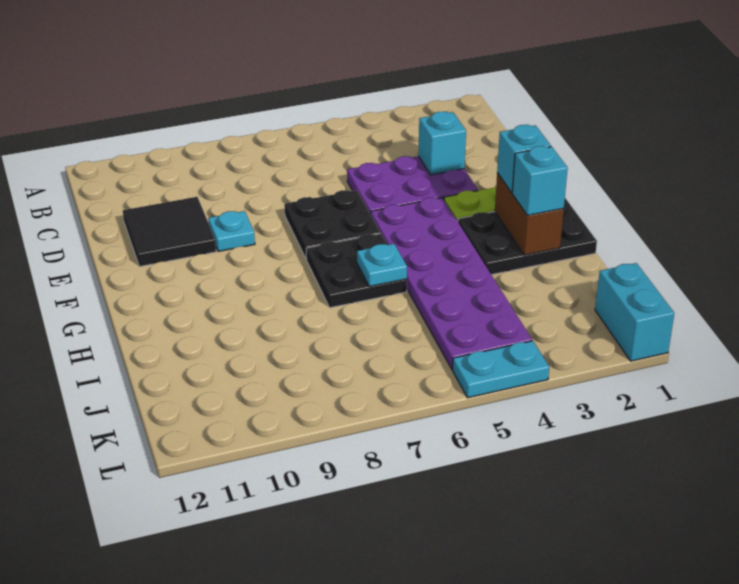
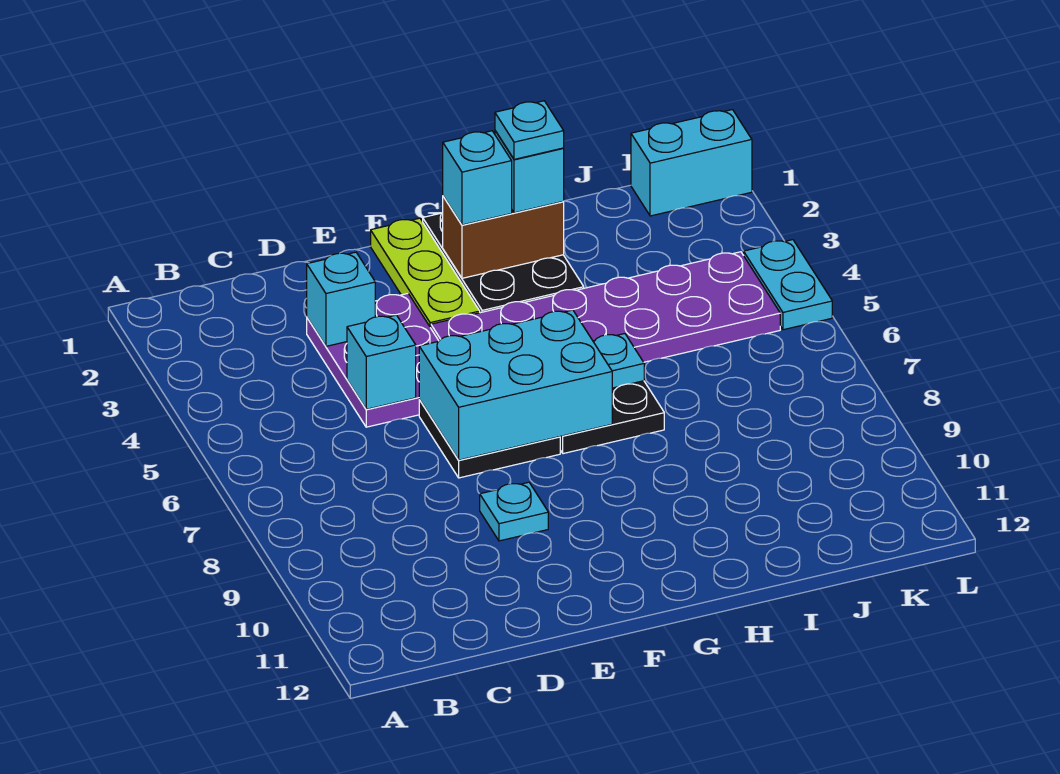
none -> cyan 1x1 brick [347,315,416,409]
black 2x2 tile [123,197,216,267] -> none
none -> cyan 2x3 brick [419,310,612,460]
none -> cyan 1x1 plate [495,101,564,159]

